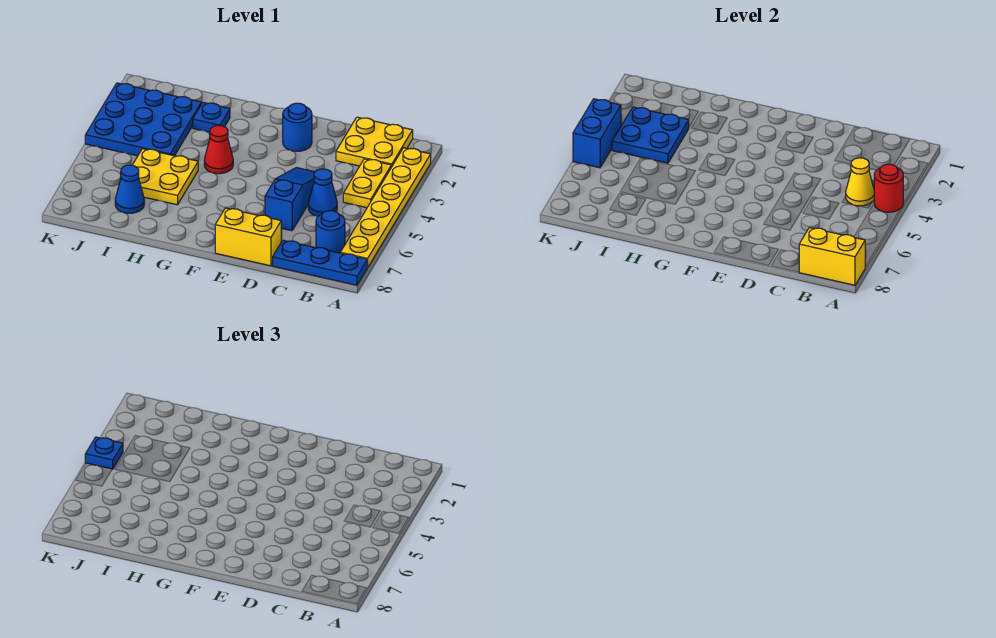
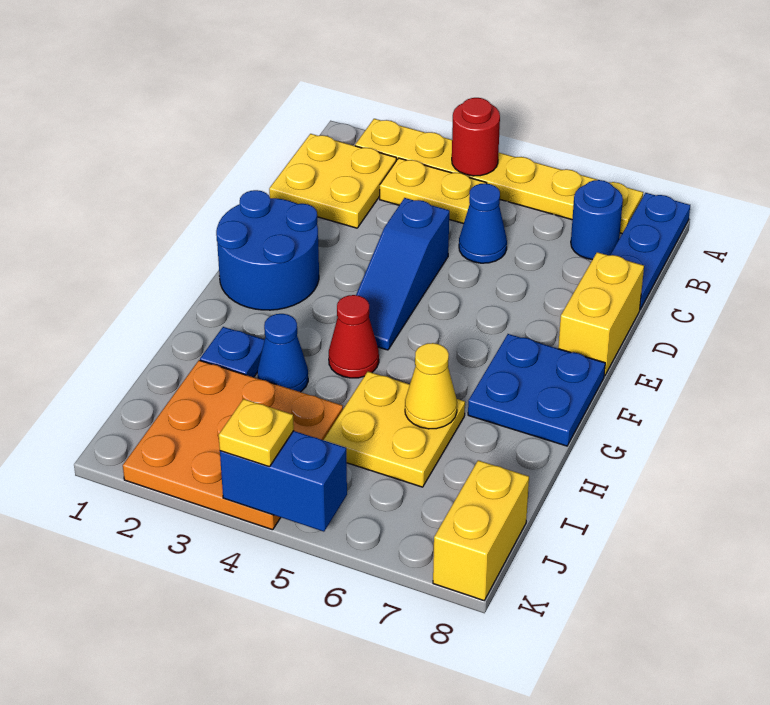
yellow 1x2 brick [799,228,865,285] -> yellow 1x2 brick moved to [433,460,529,601]
yellow 1x1 cone [846,158,874,206] -> yellow 1x1 cone moved to [405,343,457,429]
blue 1x3 slope [265,168,314,231] -> blue 1x3 slope turned to [356,198,449,350]
blue 1x1 round brick [283,103,312,151] -> blue 2x2 round brick [216,190,319,310]
blue 3x3 plate [85,83,201,156] -> orange 3x3 plate [123,360,343,530]
blue 2x2 plate [612,107,689,163] -> blue 2x2 plate moved to [468,334,605,446]
blue 1x1 cone [115,165,144,213] -> blue 1x1 cone moved to [257,314,308,392]
blue 1x1 plate [85,437,123,469] -> yellow 1x1 plate [219,399,294,467]

